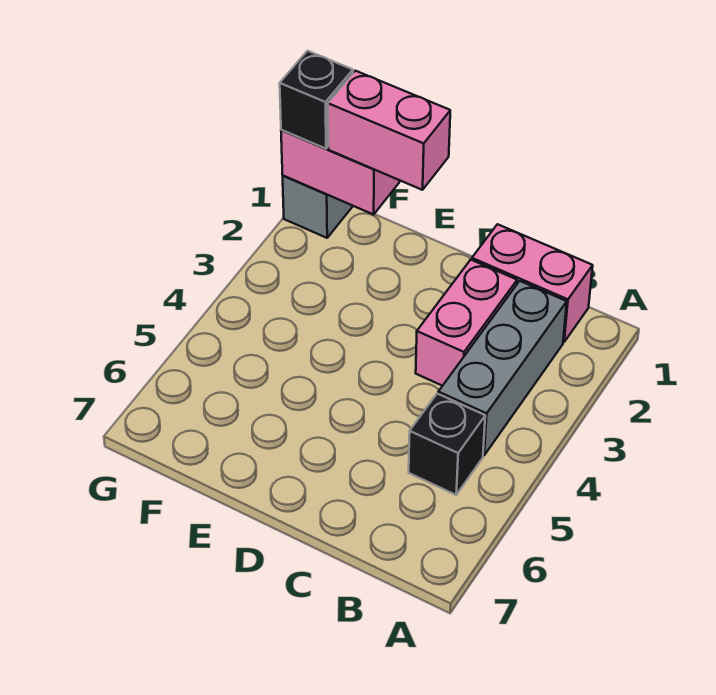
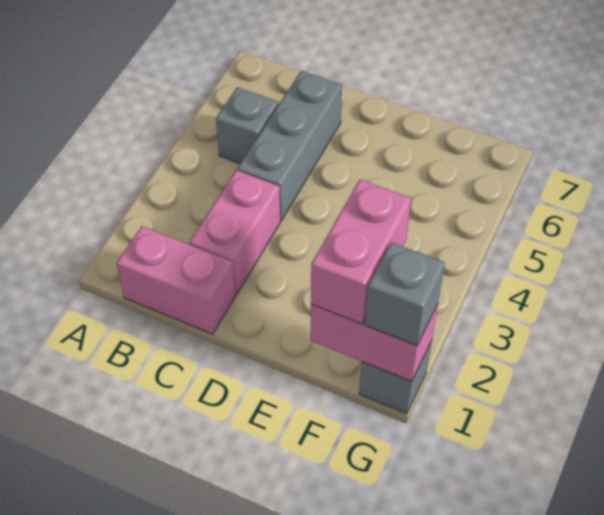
grey 1x3 brick [438,281,567,455] -> grey 1x3 brick moved to [237,71,342,221]
black 1x1 brick [409,394,485,495] -> grey 1x1 brick [216,87,278,163]
pink 1x2 brick [328,71,450,190] -> pink 1x2 brick turned to [311,180,411,324]
black 1x1 brick [280,51,353,149] -> grey 1x1 brick [365,242,445,346]

